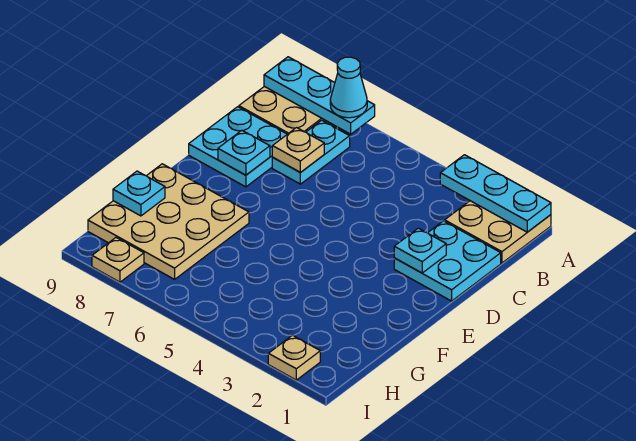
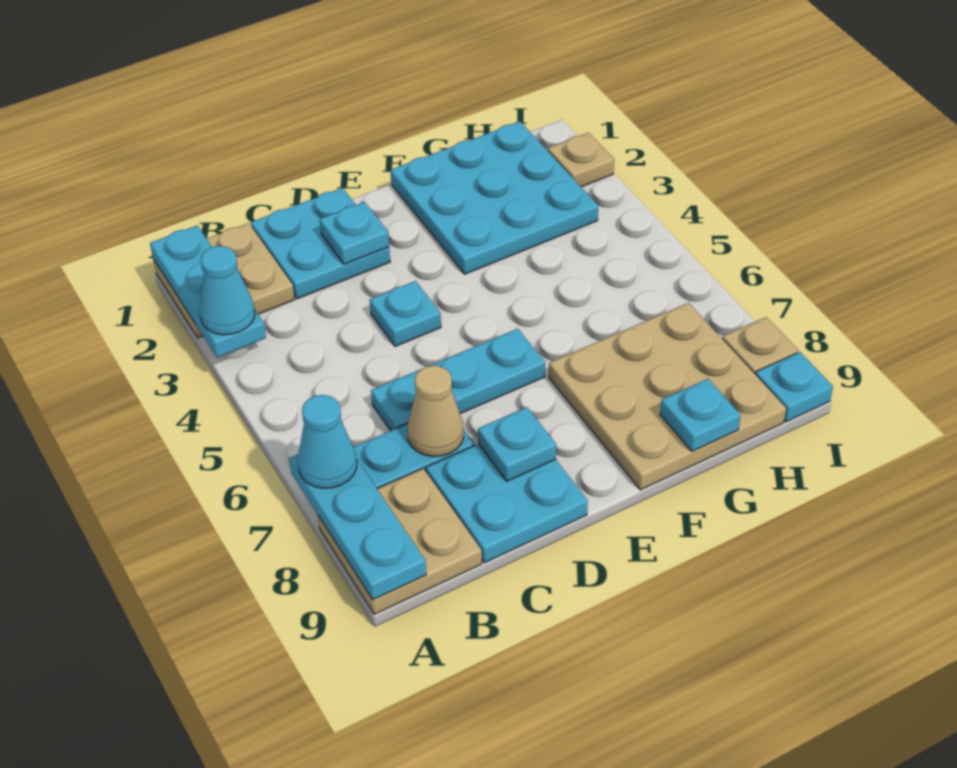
none -> cyan 1x1 cone [200,246,255,335]
none -> cyan 1x3 plate [371,329,545,431]
tan 1x1 plate [272,128,324,173] -> tan 1x1 cone [407,366,464,457]
none -> cyan 1x1 plate [370,281,441,346]
none -> cyan 3x3 plate [390,122,598,274]
none -> cyan 1x1 plate [755,352,833,422]

